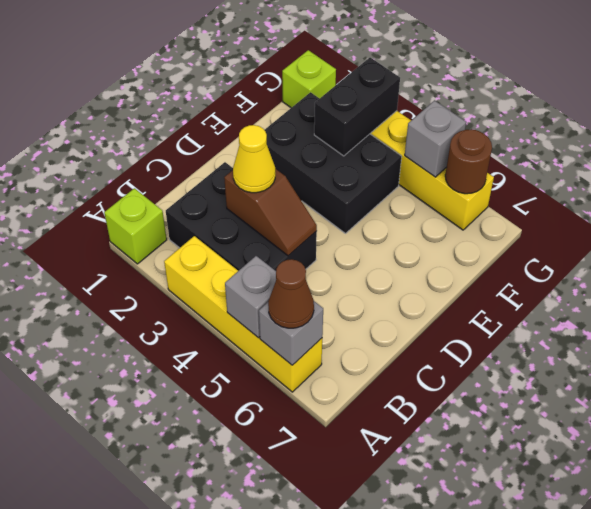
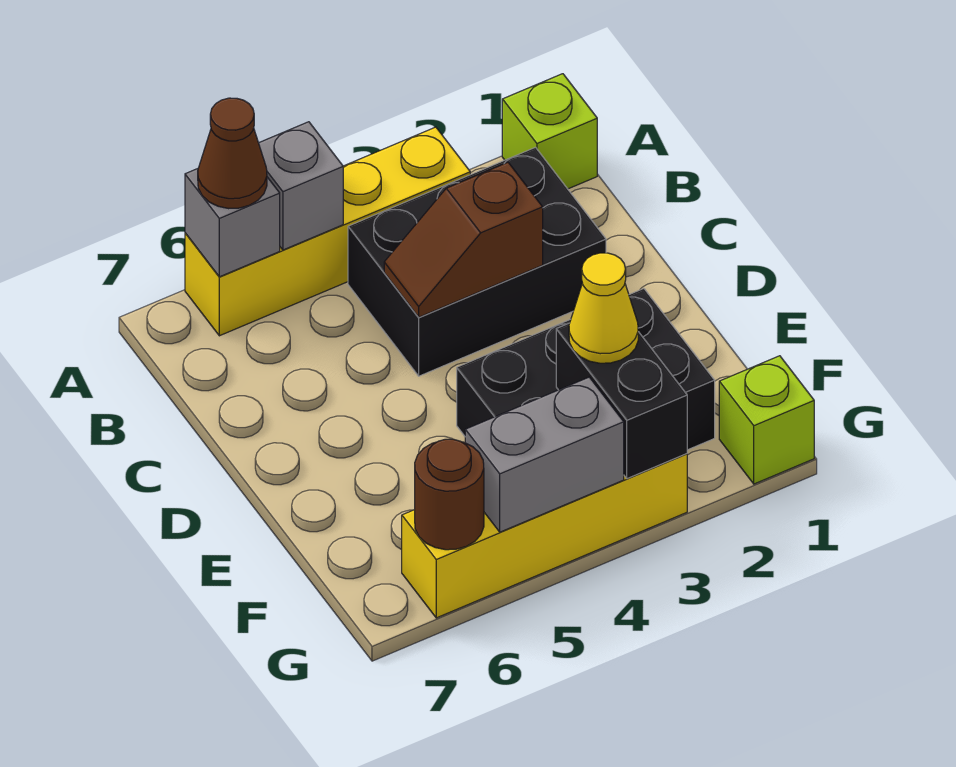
yellow 1x1 cone [233,125,275,193] -> yellow 1x1 cone moved to [569,253,638,363]
grey 1x1 brick [405,101,466,177] -> grey 1x2 brick [465,377,624,532]

